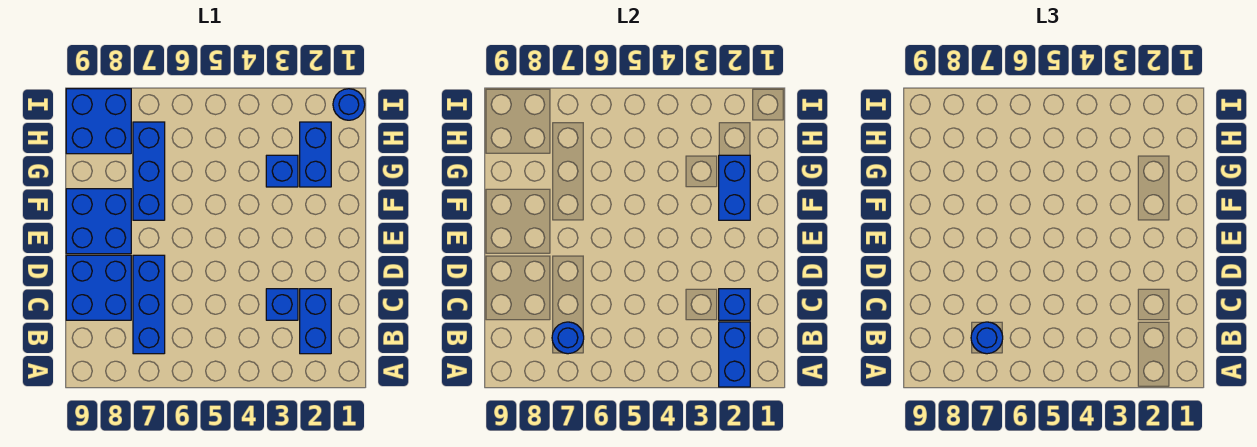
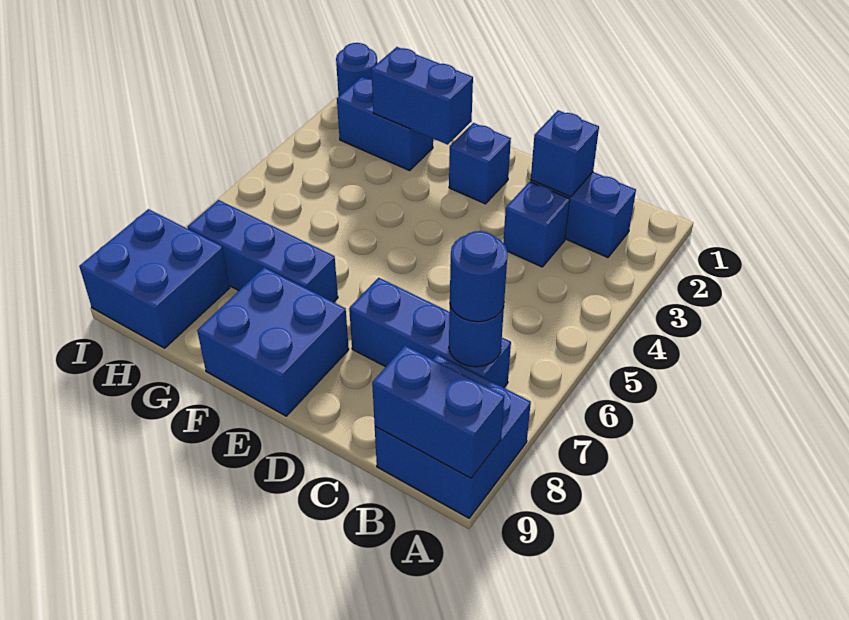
blue 1x2 brick [719,322,750,387] -> blue 1x2 brick moved to [372,346,504,478]
blue 2x2 brick [66,255,131,320] -> blue 2x2 brick moved to [375,355,531,518]
blue 1x1 brick [266,155,298,187] -> blue 1x1 brick moved to [449,123,511,204]

